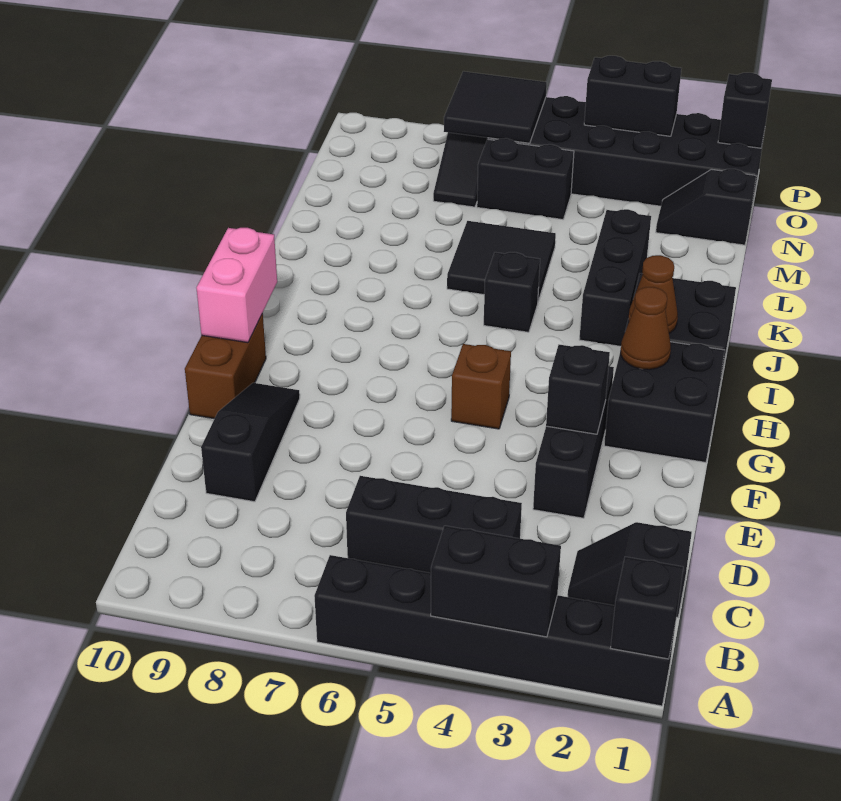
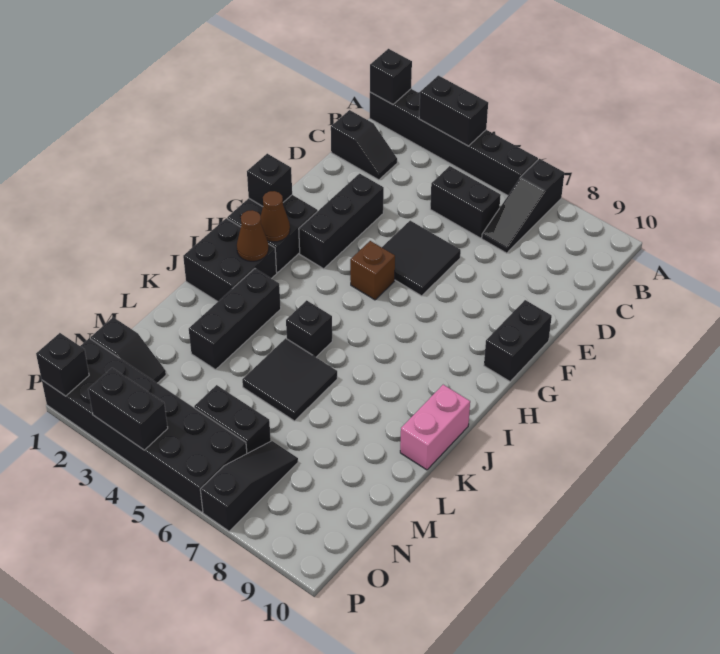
black 1x3 brick [346,476,522,573] -> black 1x2 brick [430,166,501,238]
black 1x3 slope [201,383,300,502] -> black 1x3 slope moved to [482,159,564,253]
black 1x1 brick [546,345,610,434] -> black 1x1 brick moved to [247,154,292,206]
brown 1x2 brick [185,314,266,419] -> black 1x2 brick [484,300,552,381]
pink 1x2 brick [196,228,277,343] -> pink 1x2 brick moved to [400,385,470,470]
black 2x2 tile [444,71,547,143] -> black 2x2 tile moved to [382,221,461,296]

